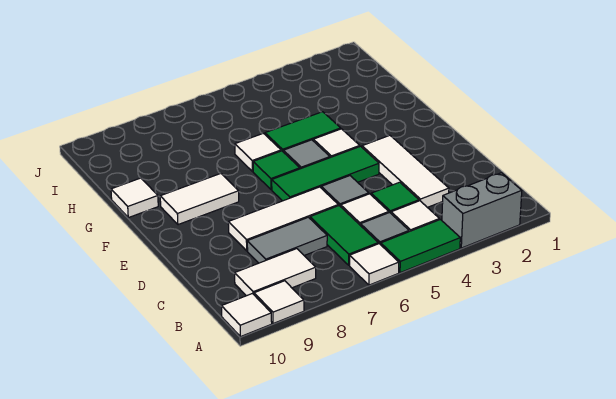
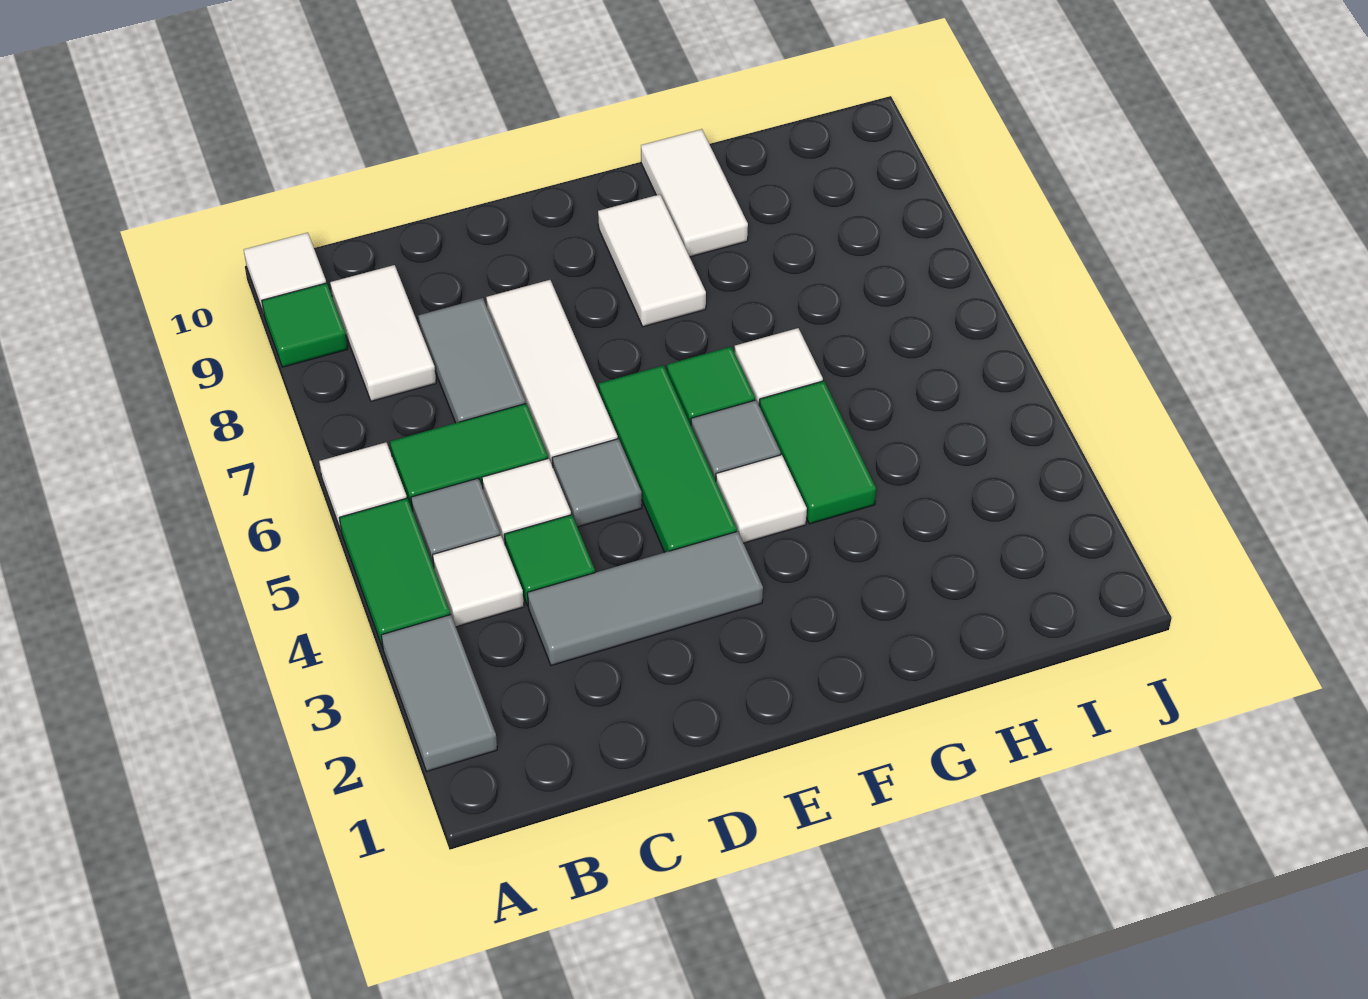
grey 1x2 brick [442,173,522,248] -> grey 1x2 tile [381,615,497,771]
white 1x1 tile [254,281,304,324] -> green 1x1 tile [262,283,348,367]
white 1x3 tile [362,135,449,207] -> grey 1x3 tile [527,531,763,666]
white 1x1 tile [111,178,158,218] -> white 1x2 tile [641,129,748,257]

